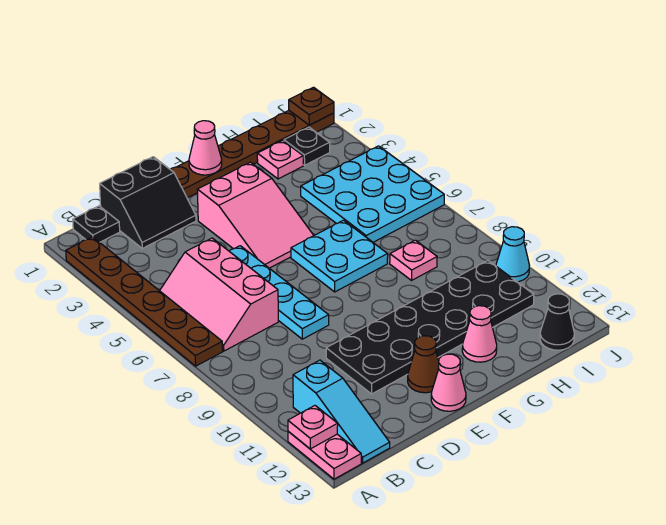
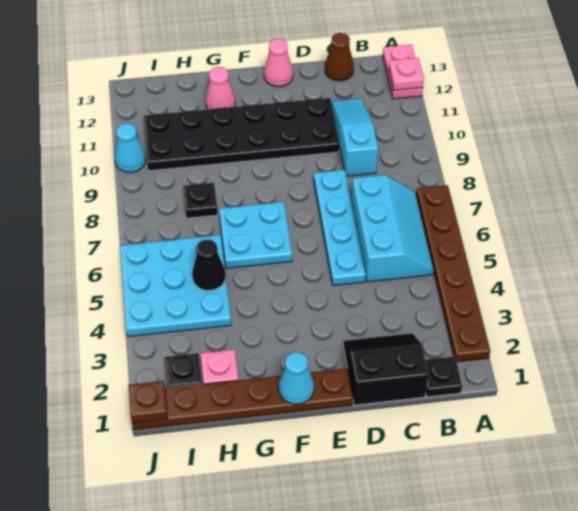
pink 2x3 slope [160,238,278,351] -> cyan 2x3 slope [351,175,434,282]
cyan 1x3 slope [293,360,390,463] -> cyan 1x3 slope moved to [332,98,378,176]
pink 2x3 slope [197,162,314,268] -> none
brown 1x1 cone [408,336,439,393] -> brown 1x1 cone moved to [325,33,354,81]
pink 1x1 cone [189,121,222,175] -> cyan 1x1 cone [279,352,314,404]
pink 1x1 plate [390,240,437,280] -> black 1x1 plate [183,183,218,218]
black 1x1 cone [540,294,574,350] -> black 1x1 cone moved to [192,240,226,290]

